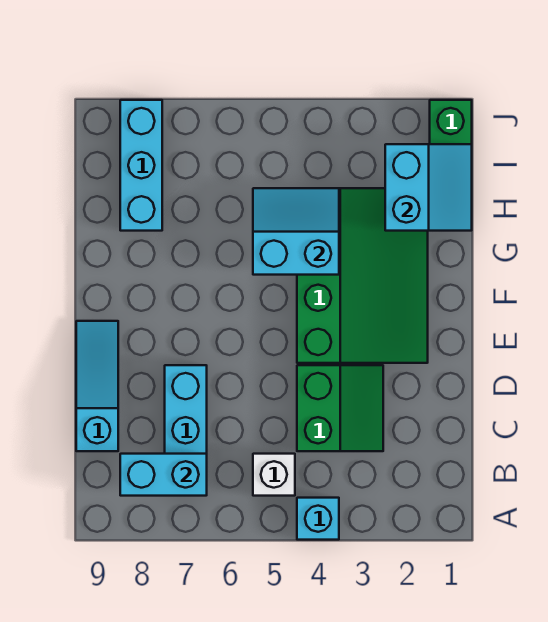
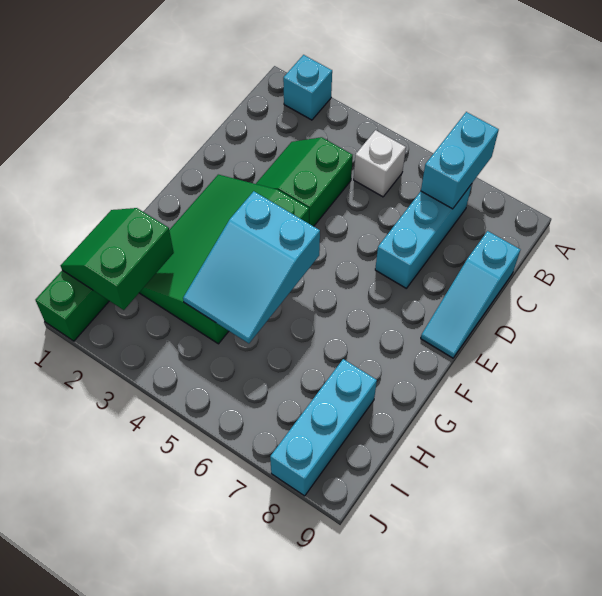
cyan 1x1 brick [297,498,339,540] -> cyan 1x1 brick moved to [283,55,332,120]
cyan 1x2 brick [120,454,207,496] -> cyan 1x2 brick turned to [421,112,499,209]
cyan 2x2 slope [253,188,339,275] -> cyan 2x3 slope [183,191,320,343]
cyan 2x2 slope [385,144,472,231] -> green 2x2 slope [61,208,174,310]

